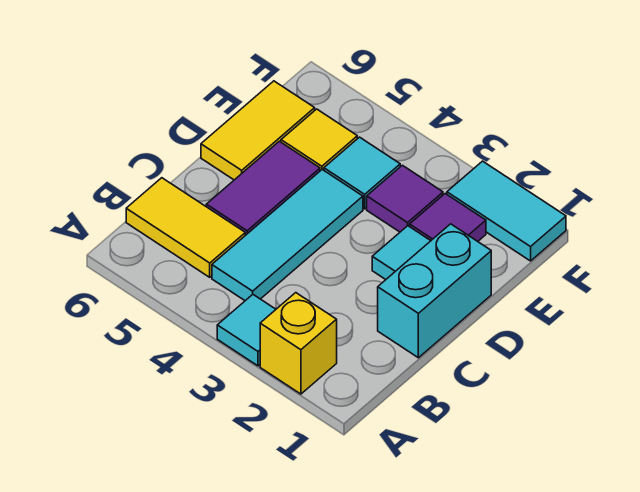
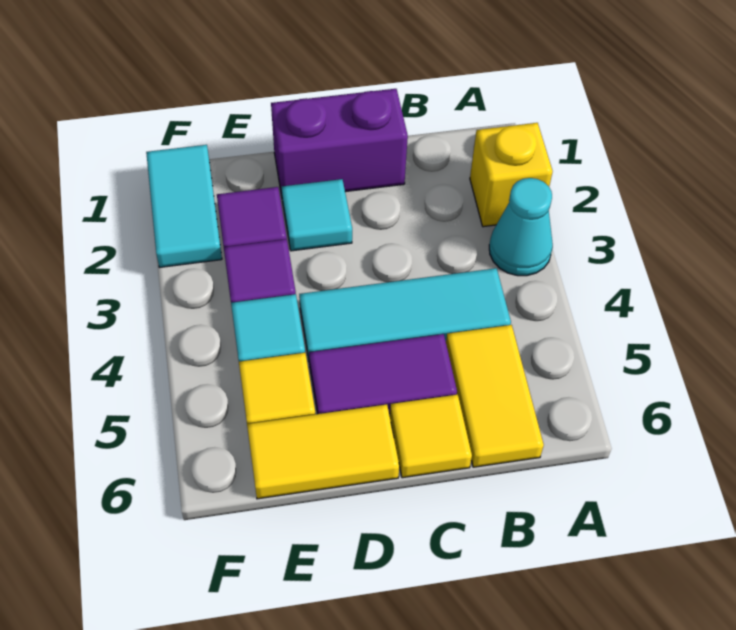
cyan 1x1 tile [217,295,276,366] -> cyan 1x1 cone [489,178,553,276]
cyan 1x2 brick [378,224,491,358] -> purple 1x2 brick [271,89,408,196]
none -> yellow 1x1 tile [390,395,472,478]

